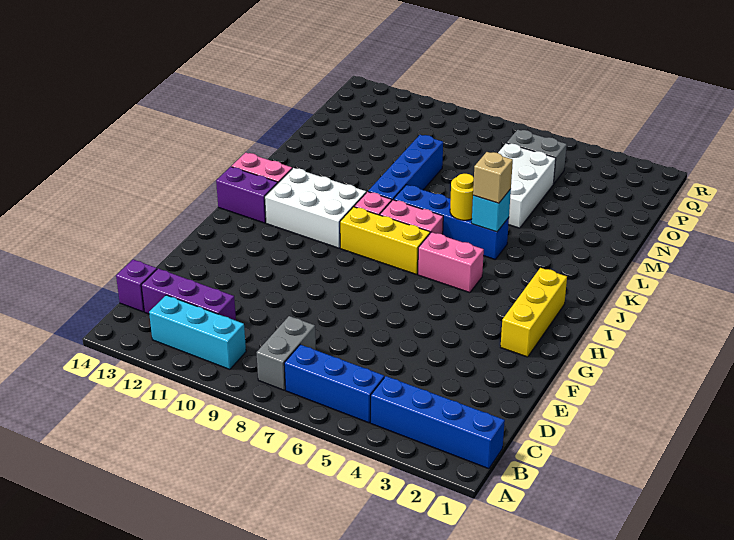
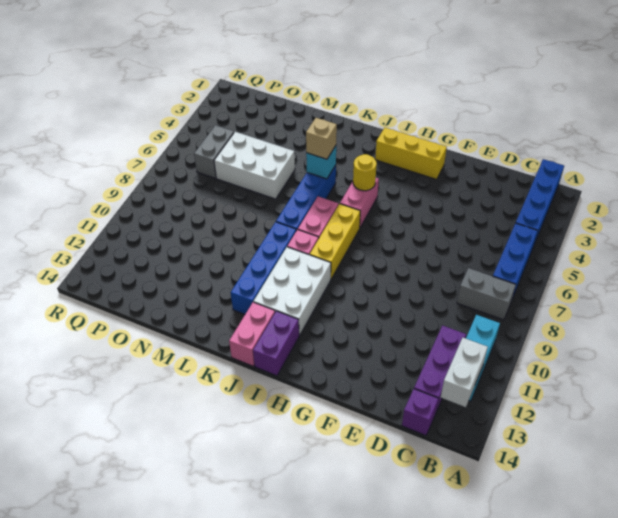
none -> white 1x2 brick [441,338,488,407]
yellow 1x1 round brick [450,174,474,220] -> yellow 1x1 round brick moved to [353,154,377,191]
blue 1x4 brick [368,135,443,200] -> blue 1x4 brick turned to [231,222,296,314]

